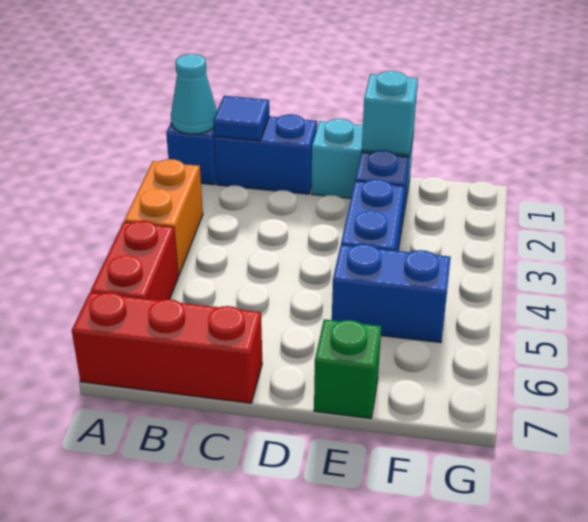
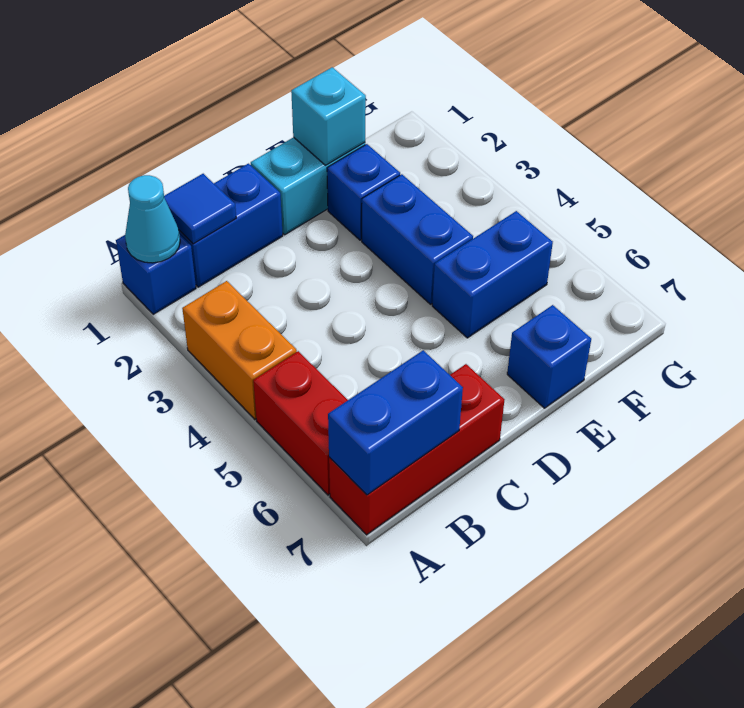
none -> blue 1x2 brick [328,350,463,495]
green 1x1 brick [314,319,381,418] -> blue 1x1 brick [507,305,591,408]

